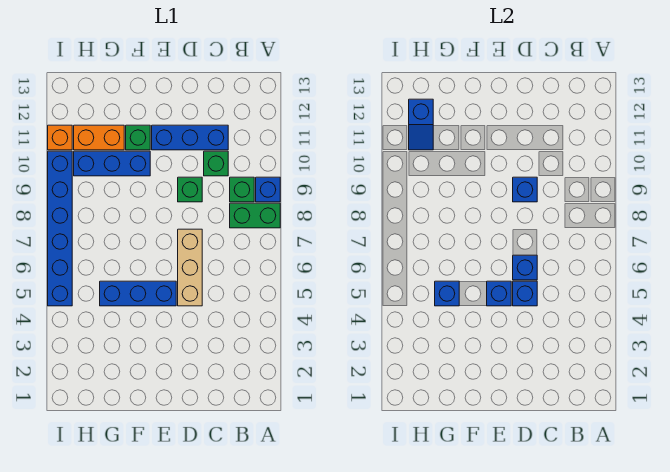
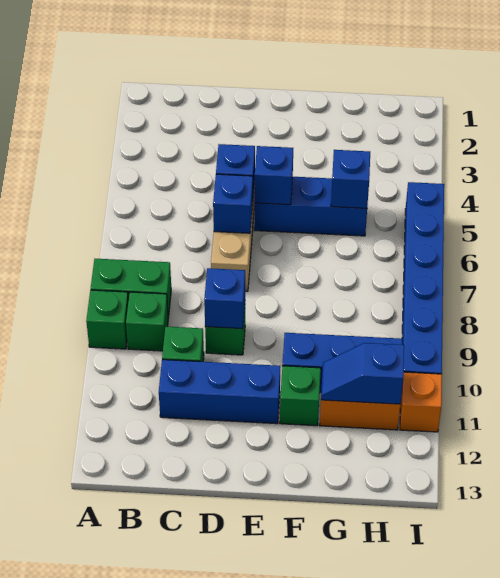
blue 1x1 brick [256,177,280,202] -> green 1x1 brick [86,290,128,349]
blue 1x2 slope [409,99,433,150] -> blue 1x2 slope turned to [321,343,404,404]

